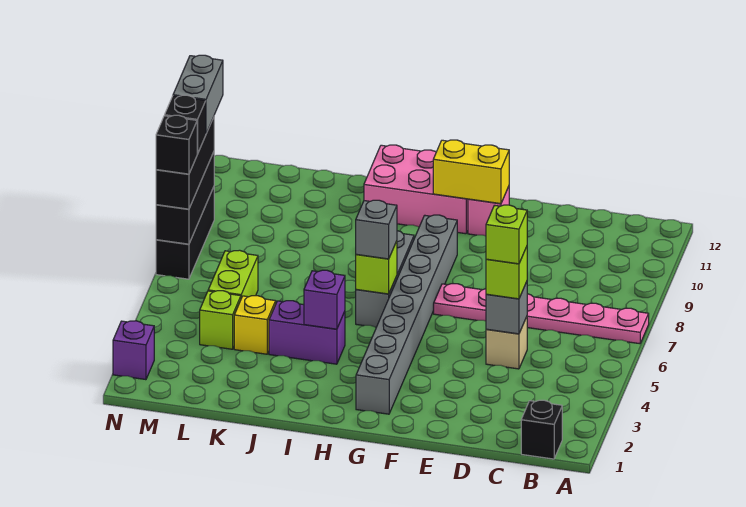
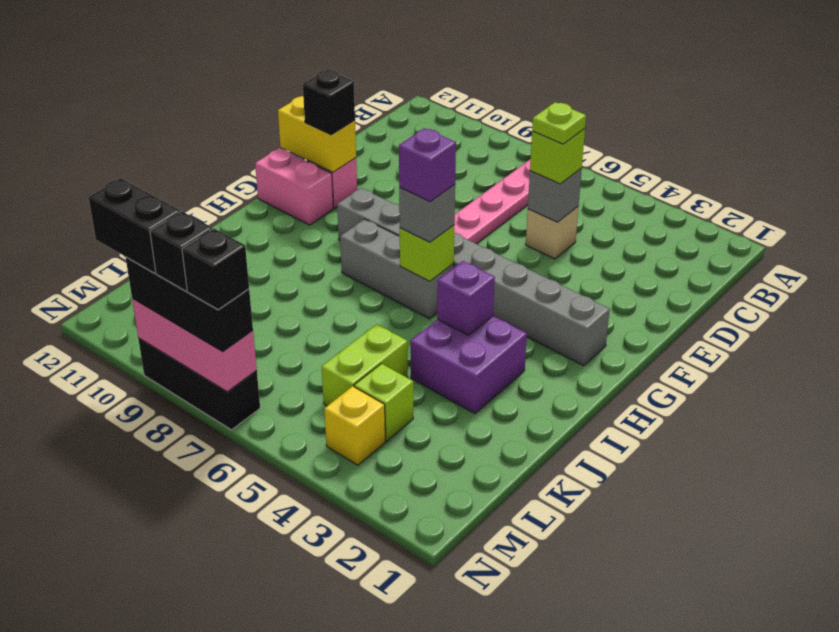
black 1x1 brick [521,400,562,459] -> black 1x1 brick moved to [303,70,355,135]
lime 1x1 brick [486,205,527,264] -> lime 1x1 plate [532,102,586,144]
yellow 1x2 brick [433,140,509,204] -> yellow 1x2 brick turned to [278,96,356,172]
pink 2x3 brick [364,145,468,234] -> pink 1x2 brick [255,148,333,225]
purple 1x2 brick [269,301,345,364] -> purple 2x2 brick [410,316,527,414]
yellow 1x1 brick [234,296,276,354] -> yellow 1x1 brick moved to [324,386,385,465]
lime 1x2 brick [208,250,258,298] -> lime 1x2 brick turned to [322,324,408,406]
purple 1x1 brick [113,321,154,380] -> purple 1x1 brick moved to [399,128,456,202]
black 1x3 brick [156,152,214,244] -> pink 1x3 brick [132,298,257,391]
grey 1x2 brick [173,55,223,133] -> black 1x2 brick [89,178,180,273]

